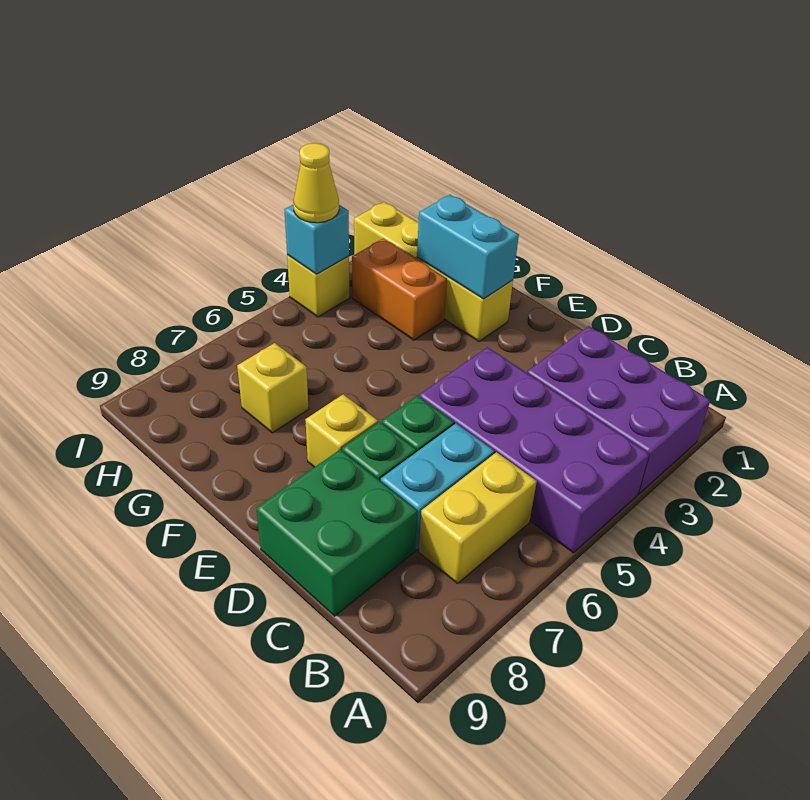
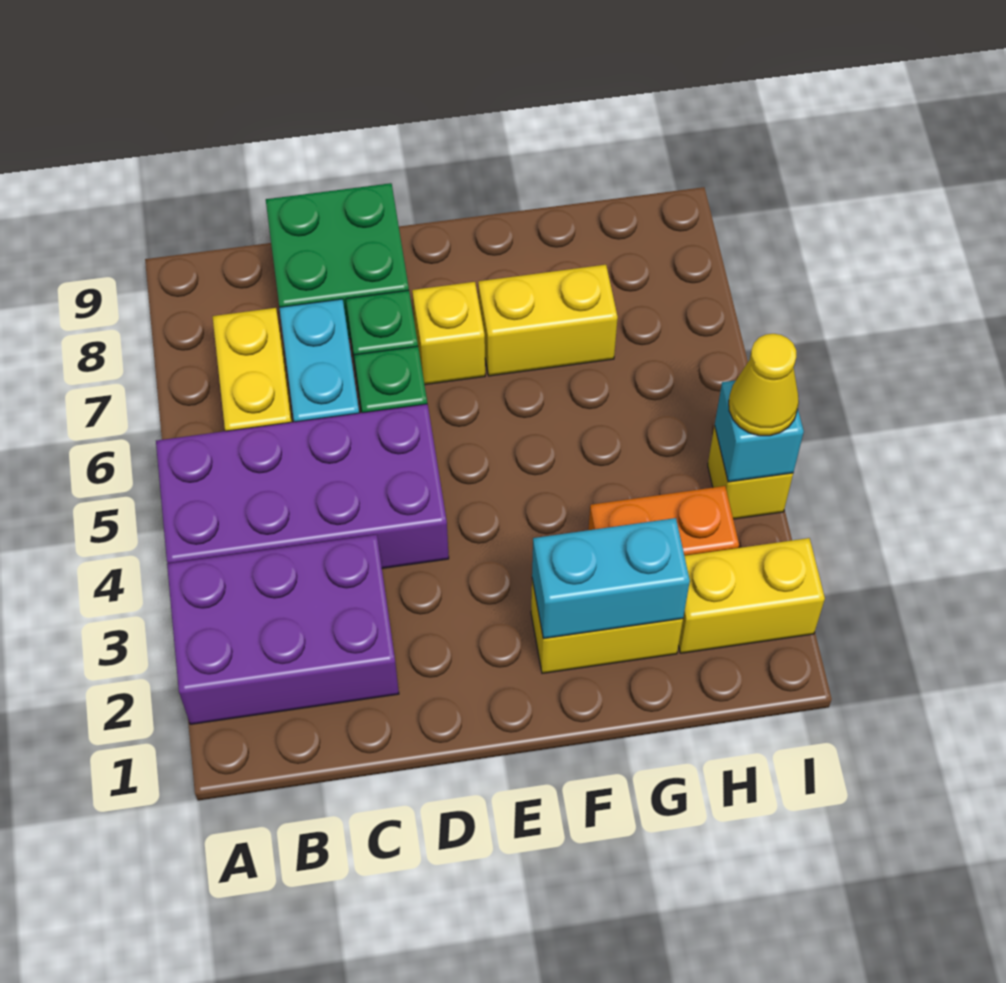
yellow 1x1 brick [237,343,309,433] -> yellow 1x2 brick [478,265,618,376]

